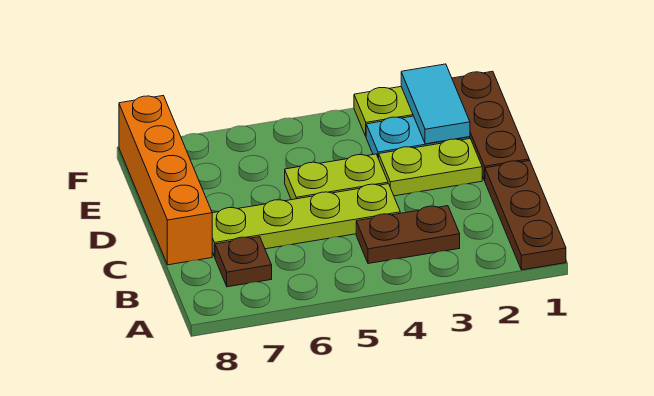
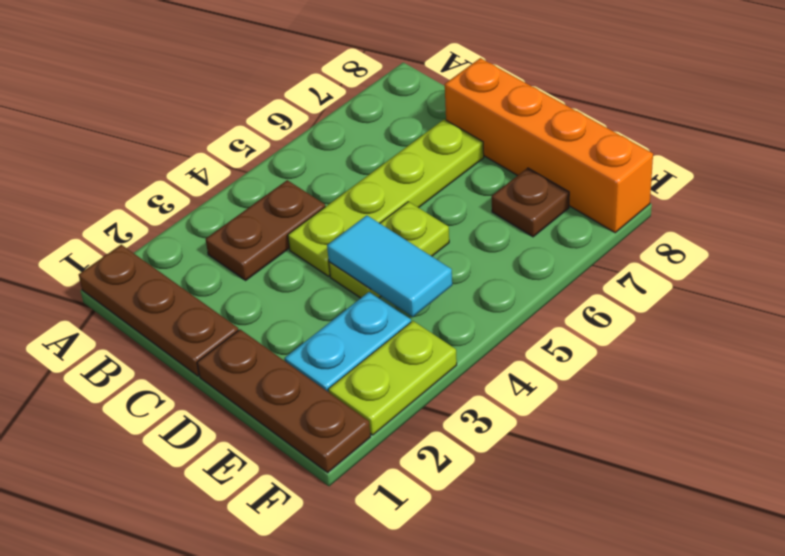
brown 1x1 plate [215,237,272,287] -> brown 1x1 plate moved to [492,168,569,237]
lime 1x2 plate [379,139,482,196] -> none
cyan 1x2 tile [401,64,470,144] -> cyan 1x2 tile moved to [327,215,452,317]

